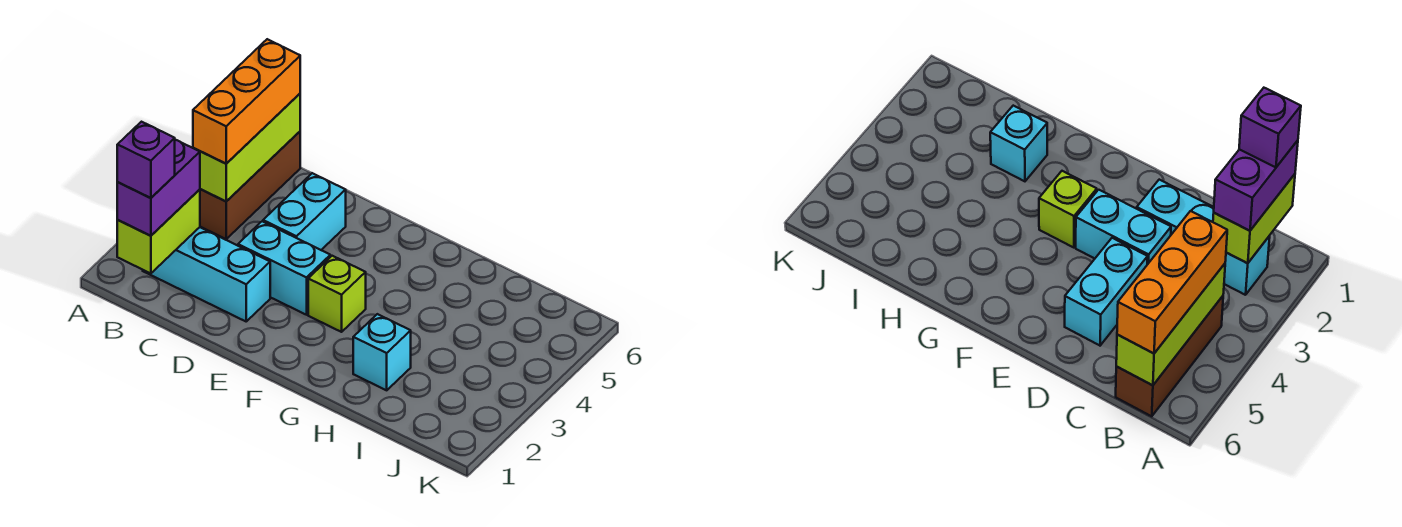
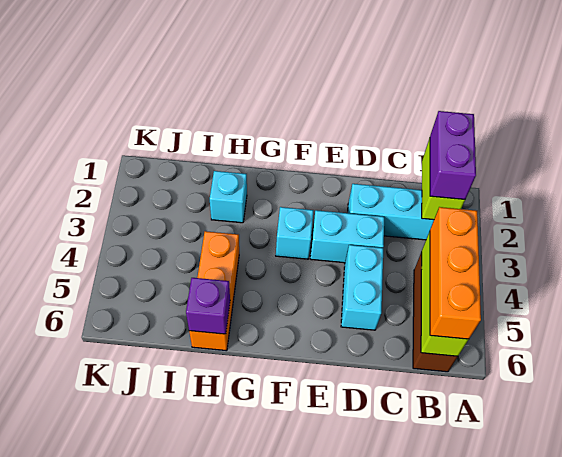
purple 1x1 brick [117,122,175,198] -> purple 1x1 brick moved to [186,278,230,334]
lime 1x1 brick [308,256,366,332] -> cyan 1x1 brick [276,207,314,259]
none -> orange 1x3 brick [189,231,239,351]

